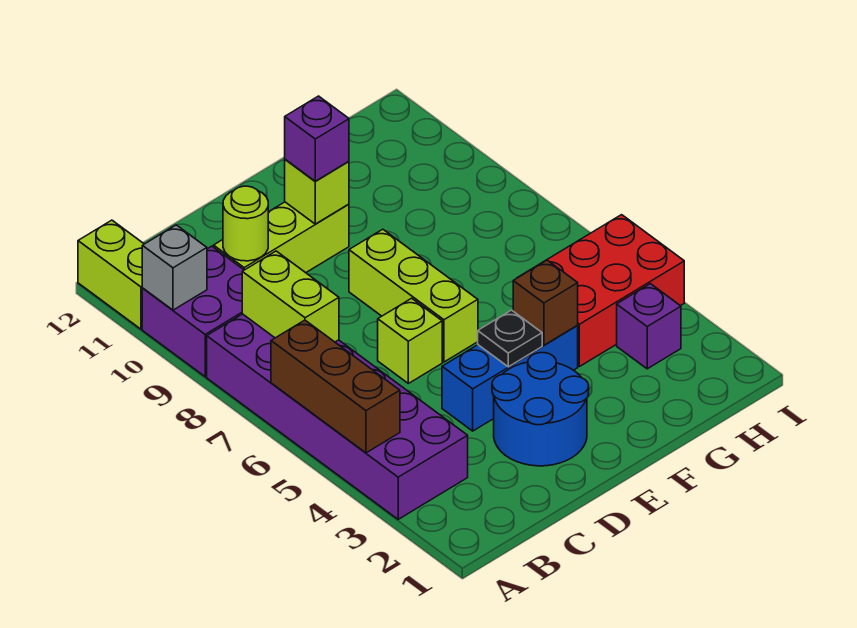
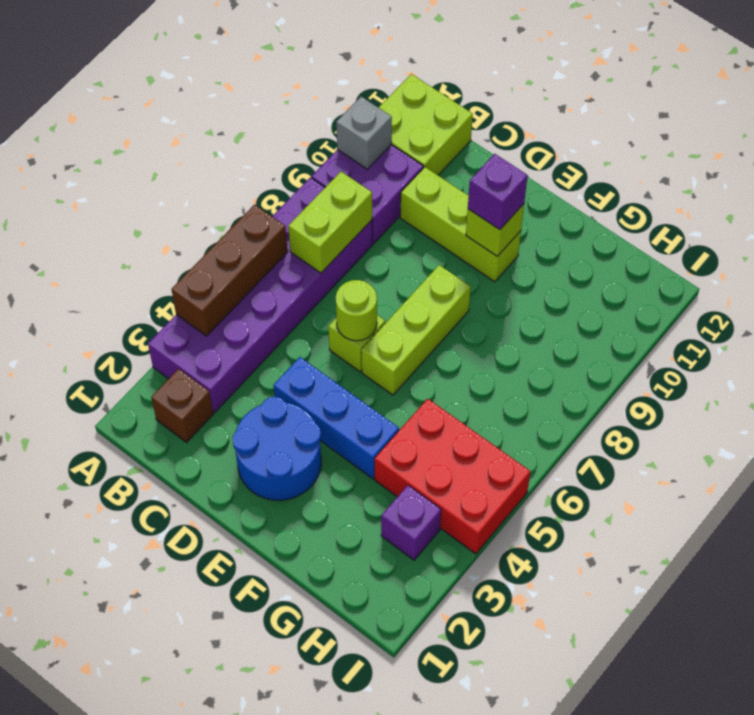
lime 1x2 brick [78,220,144,329] -> lime 2x2 brick [379,74,473,175]
lime 1x1 round brick [223,186,268,261] -> lime 1x1 round brick moved to [336,280,377,341]
black 1x1 plate [478,310,542,367] -> none
brown 1x1 brick [513,260,578,345] -> brown 1x1 brick moved to [151,369,213,442]

